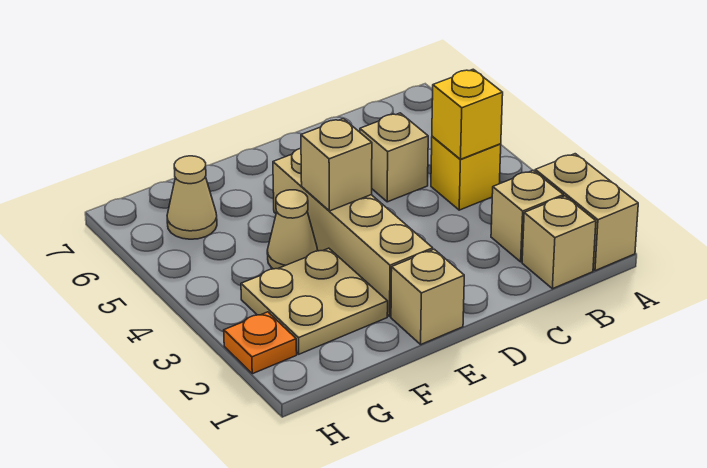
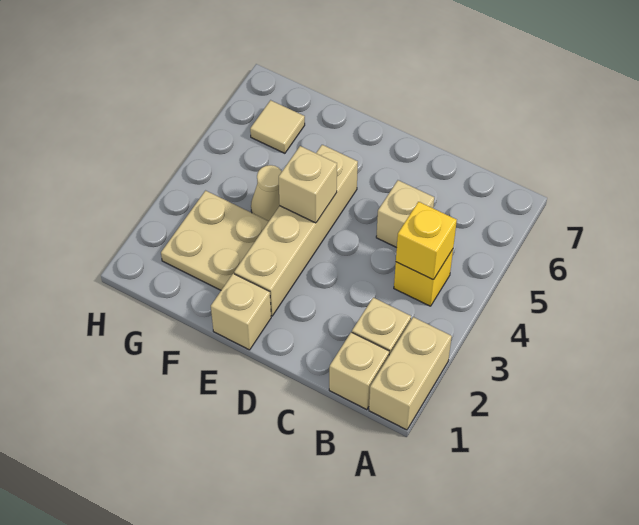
tan 1x1 cone [167,156,217,239] -> tan 1x1 tile [250,100,305,153]
orange 1x1 plate [224,312,297,374] -> none

